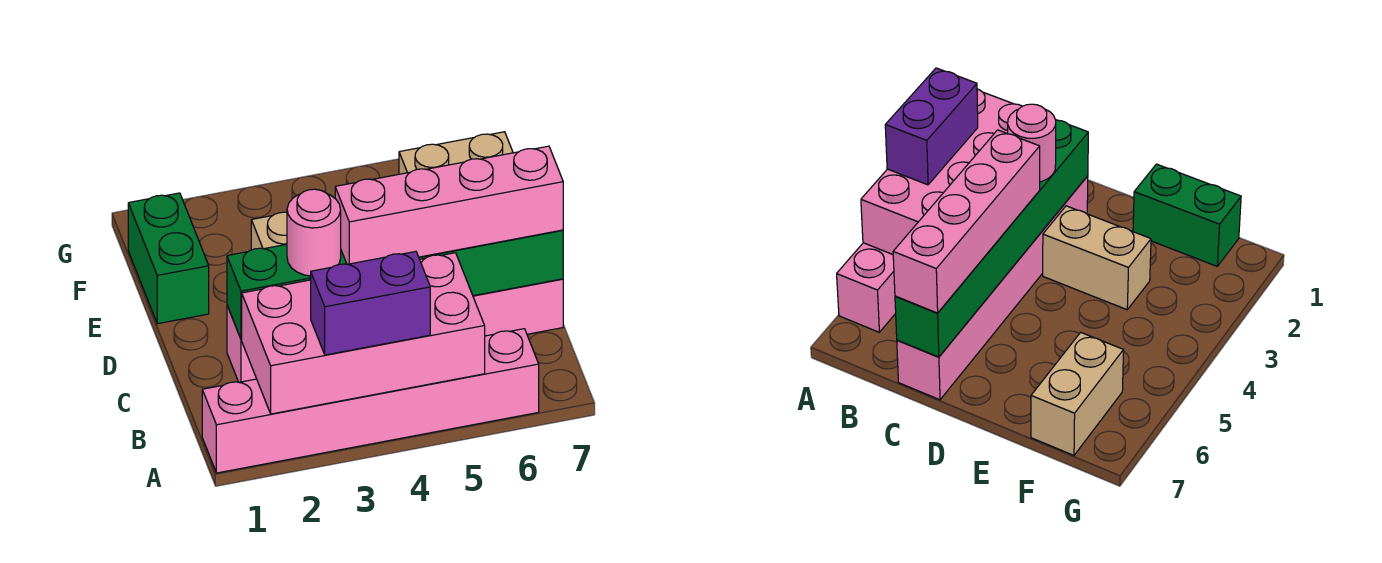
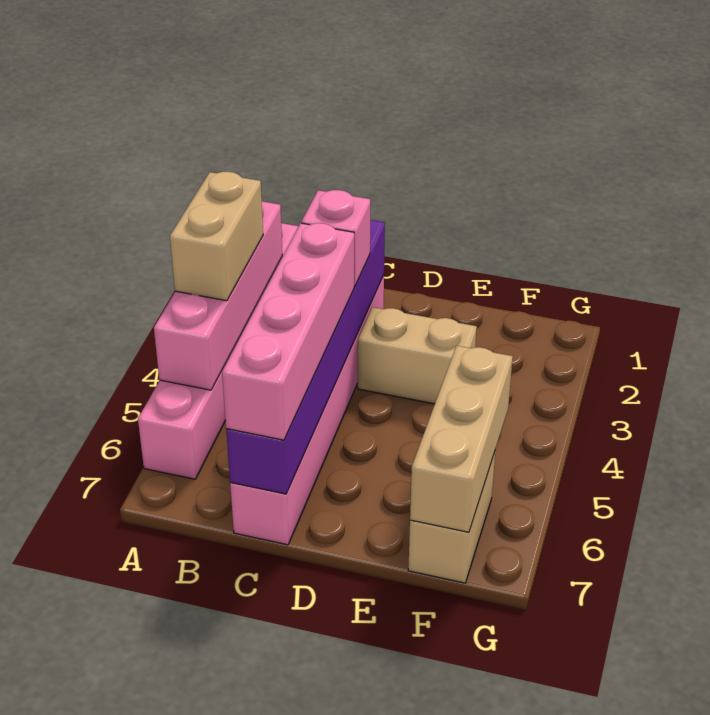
pink 2x4 brick [242,253,485,414] -> pink 1x4 brick [154,202,282,390]
purple 1x2 brick [311,252,430,355] -> tan 1x2 brick [170,172,263,301]
green 1x6 brick [227,230,563,339] -> purple 1x6 brick [226,220,385,494]
pink 1x1 round brick [287,189,341,276] -> pink 1x1 brick [301,190,370,286]
green 1x2 brick [128,193,209,324] -> none
none -> tan 1x3 brick [410,346,513,532]

